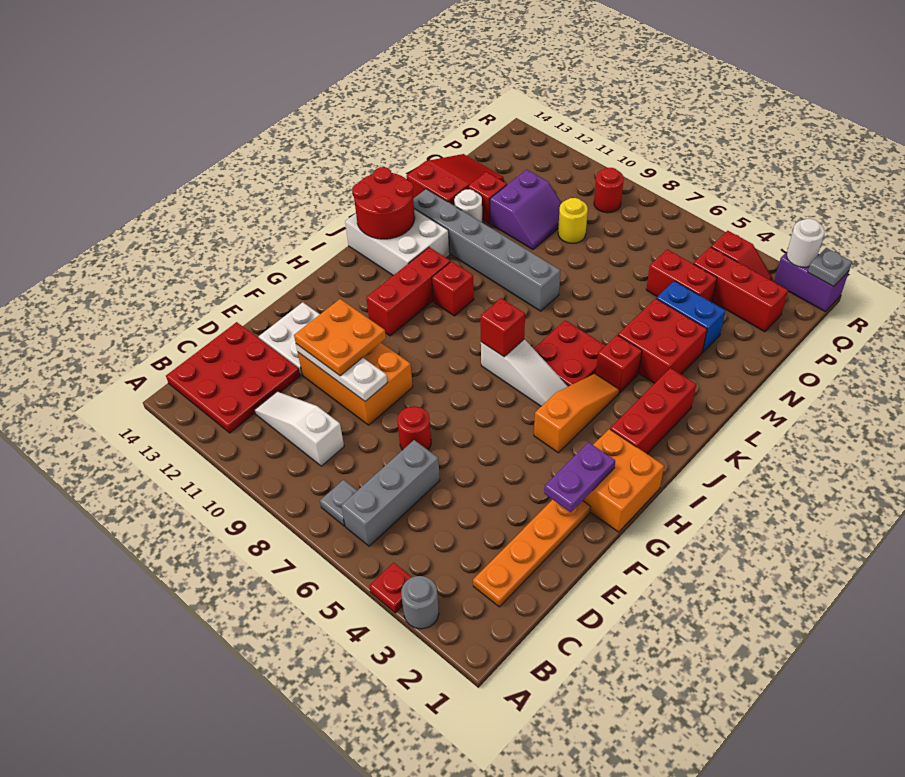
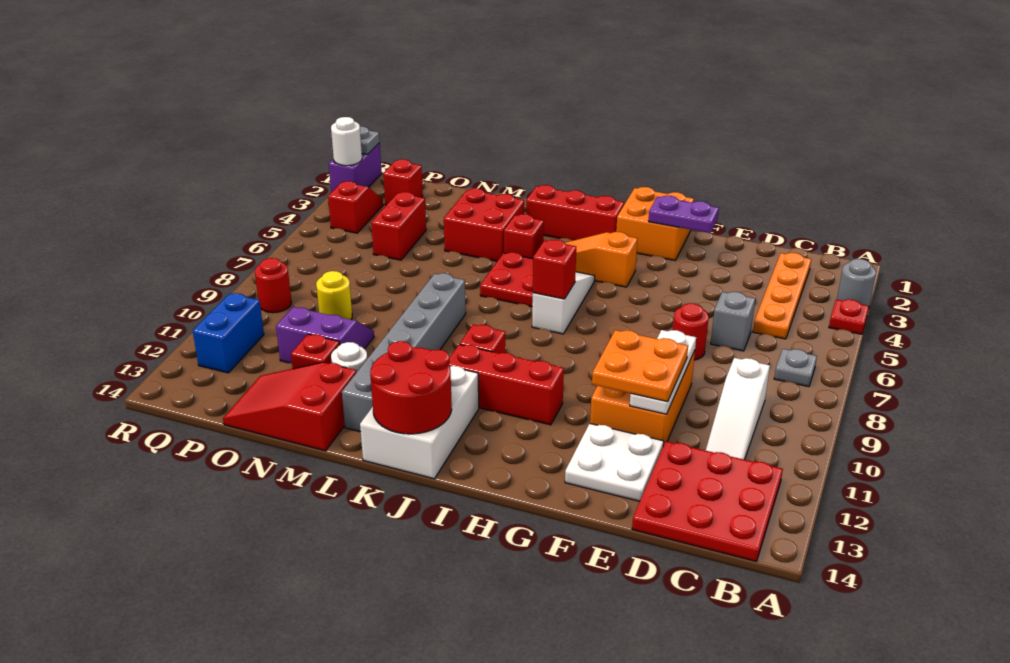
grey 1x3 brick [341,440,440,546] -> grey 1x1 brick [711,292,755,351]
orange 1x4 plate [473,500,590,607] -> orange 1x4 plate turned to [753,253,811,339]
blue 1x2 brick [657,281,726,352] -> blue 1x2 brick moved to [193,293,264,373]
red 1x3 brick [693,247,788,332] -> red 1x1 brick [383,159,423,205]

